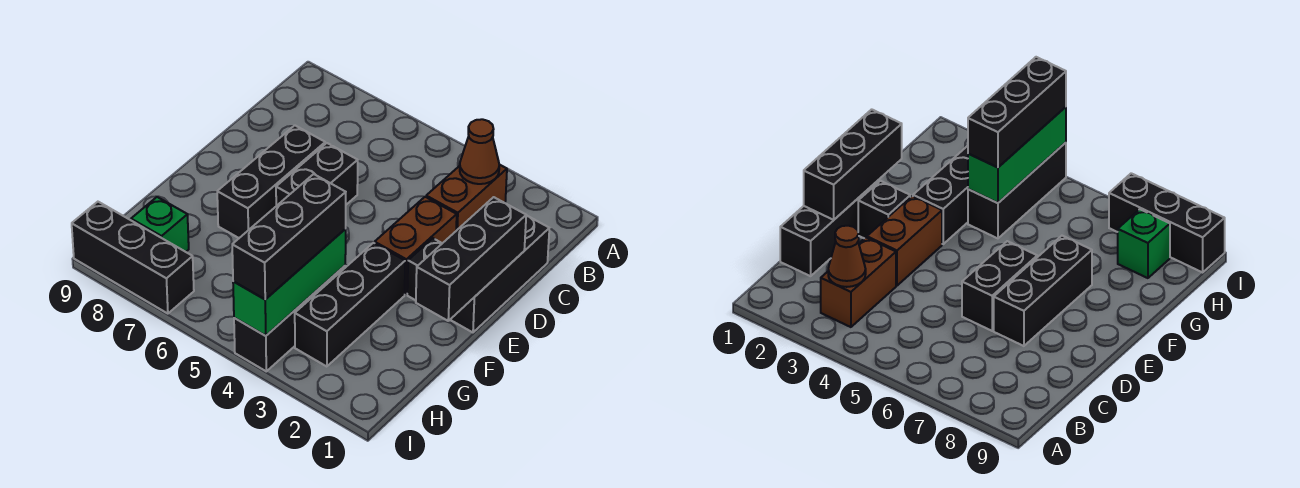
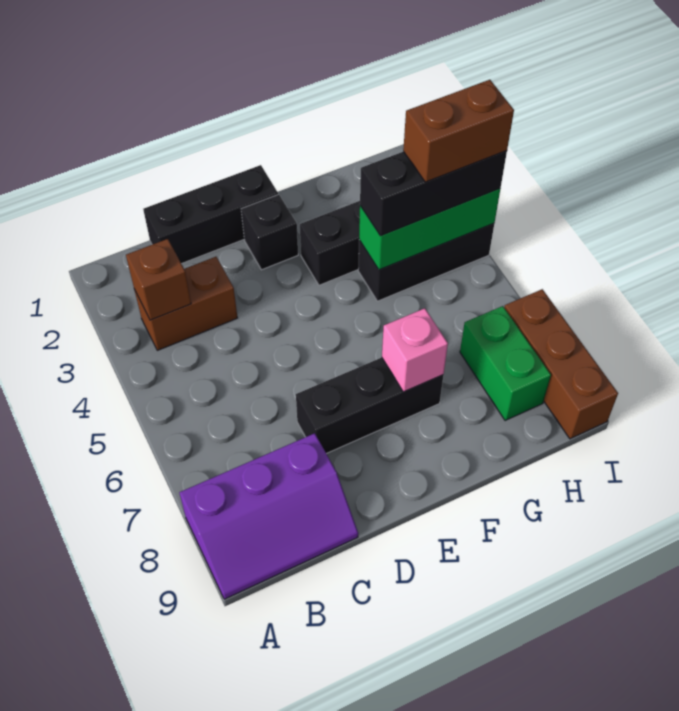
none -> purple 2x3 slope [179,433,358,599]
brown 1x1 cone [460,119,499,184] -> brown 1x1 brick [126,239,191,320]
black 1x3 brick [416,197,526,321] -> none
brown 1x2 brick [375,197,457,294] -> brown 1x2 brick moved to [403,80,514,182]
black 1x2 brick [276,143,358,206] -> none
none -> pink 1x1 brick [382,308,448,392]
green 1x1 brick [131,197,189,252] -> green 1x2 brick [460,306,551,421]
black 1x3 brick [72,202,194,314] -> brown 1x3 brick [504,289,618,439]

